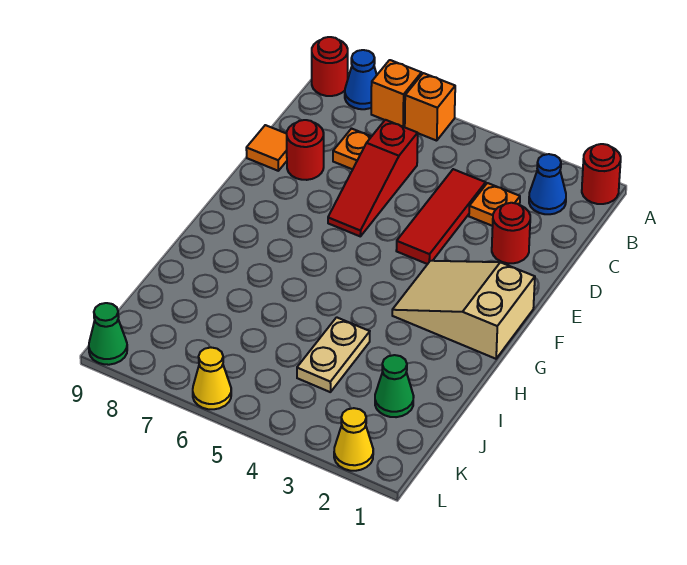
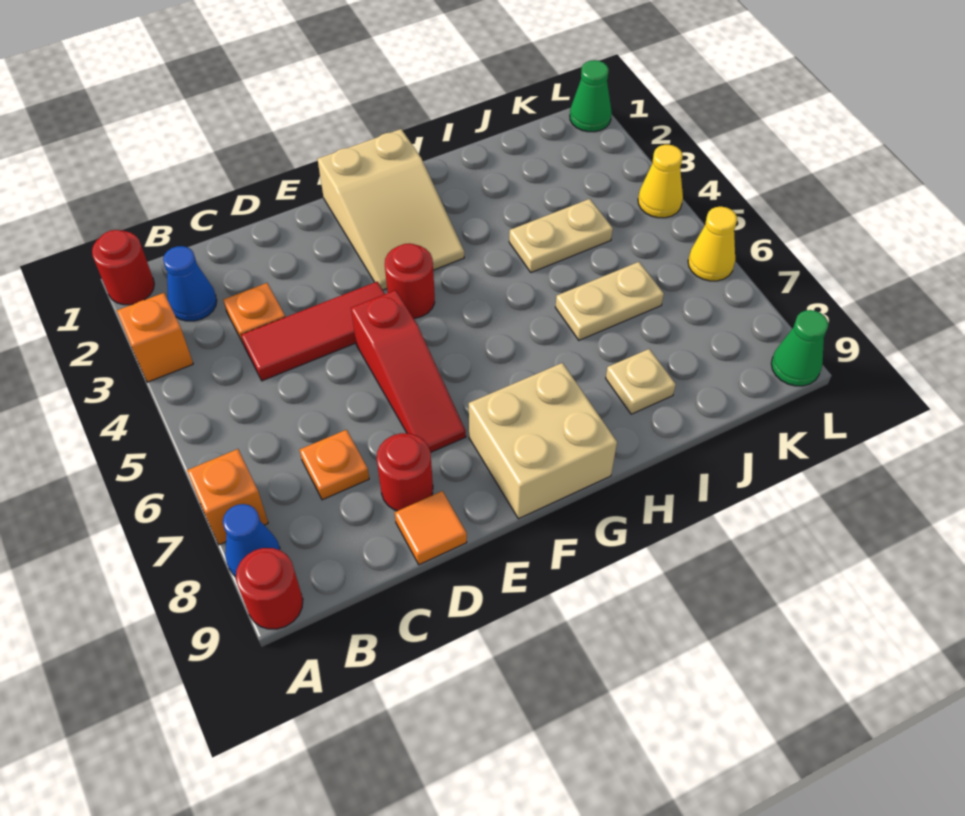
orange 1x1 brick [405,73,455,141] -> orange 1x1 brick moved to [117,293,193,382]
red 1x3 slope [328,120,418,236] -> red 1x3 slope turned to [351,290,466,452]
red 1x1 round brick [492,203,530,263] -> red 1x1 round brick moved to [385,243,435,318]
none -> tan 2x2 brick [469,363,617,519]
none -> tan 1x2 plate [555,262,664,340]
none -> tan 1x1 plate [606,349,676,414]
green 1x1 cone [375,355,414,417] -> green 1x1 cone moved to [570,60,612,132]
yellow 1x1 cone [334,408,373,471] -> yellow 1x1 cone moved to [638,145,683,218]

